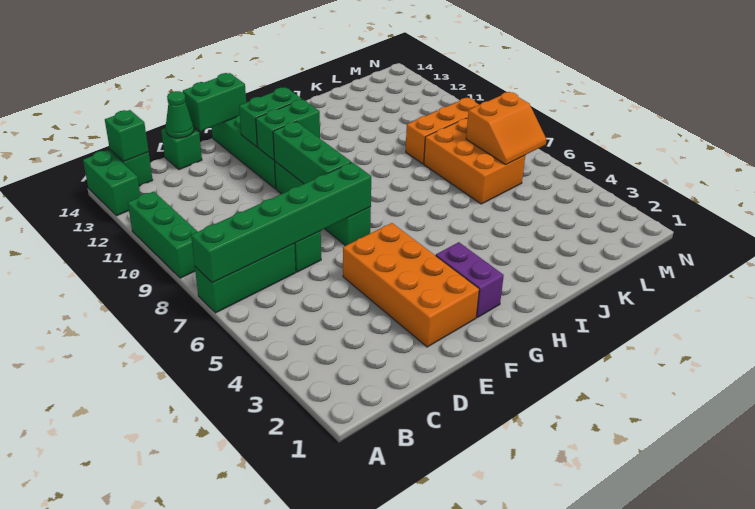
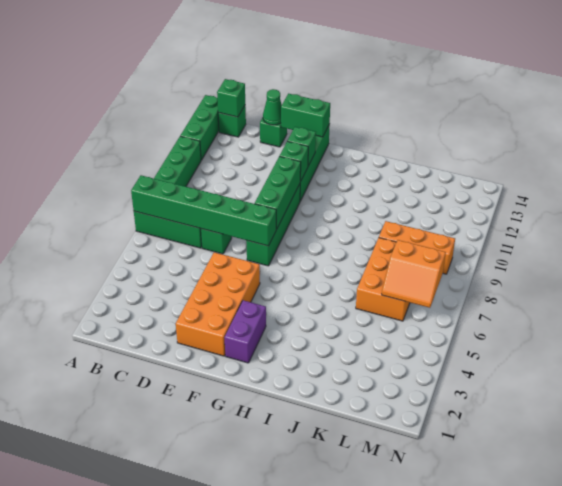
green 1x2 brick [83,150,140,216] -> green 1x3 brick [181,95,219,160]
green 1x2 brick [256,99,320,160] -> green 1x1 brick [280,141,308,181]
green 1x2 brick [239,88,302,147] -> green 1x1 brick [288,127,316,166]

